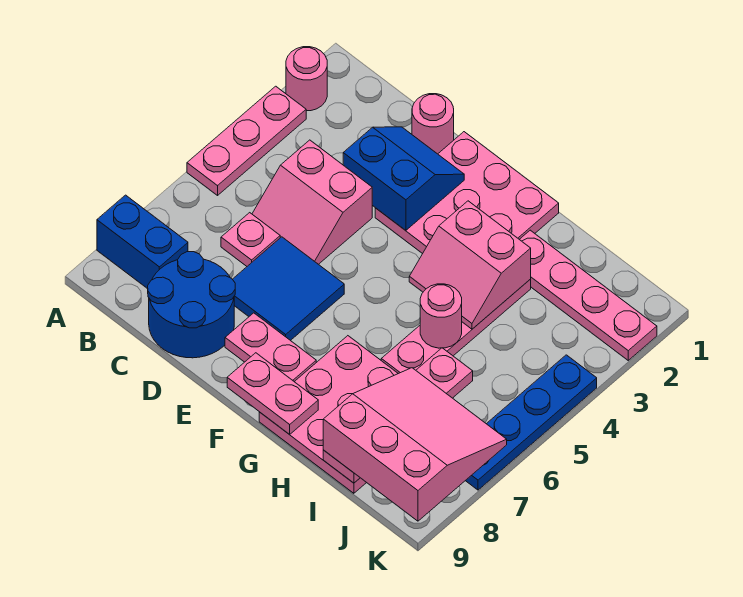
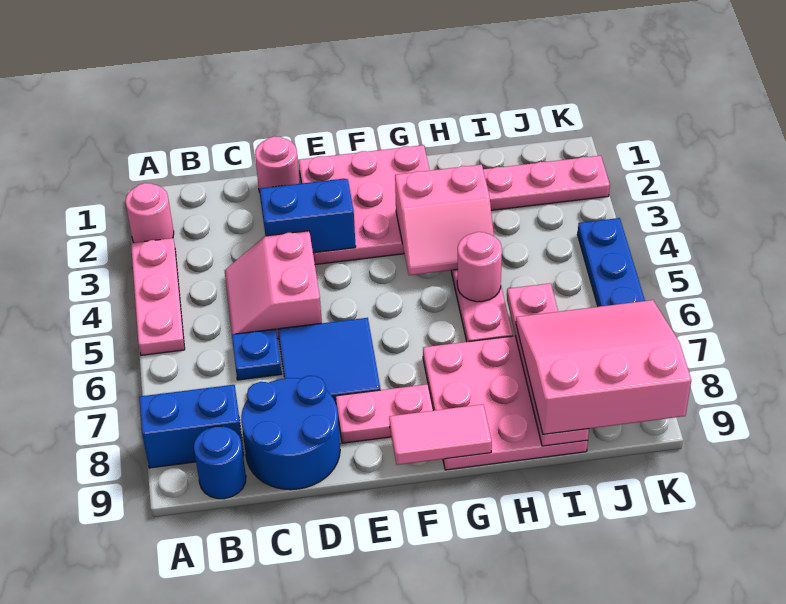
none -> blue 1x1 round brick [194,426,246,499]
pink 2x2 slope [252,140,372,264] -> pink 2x2 slope turned to [225,231,322,339]
pink 1x1 plate [221,213,280,266] -> blue 1x1 plate [232,329,282,380]
pink 1x2 plate [227,353,318,434] -> pink 1x2 tile [389,404,492,465]

